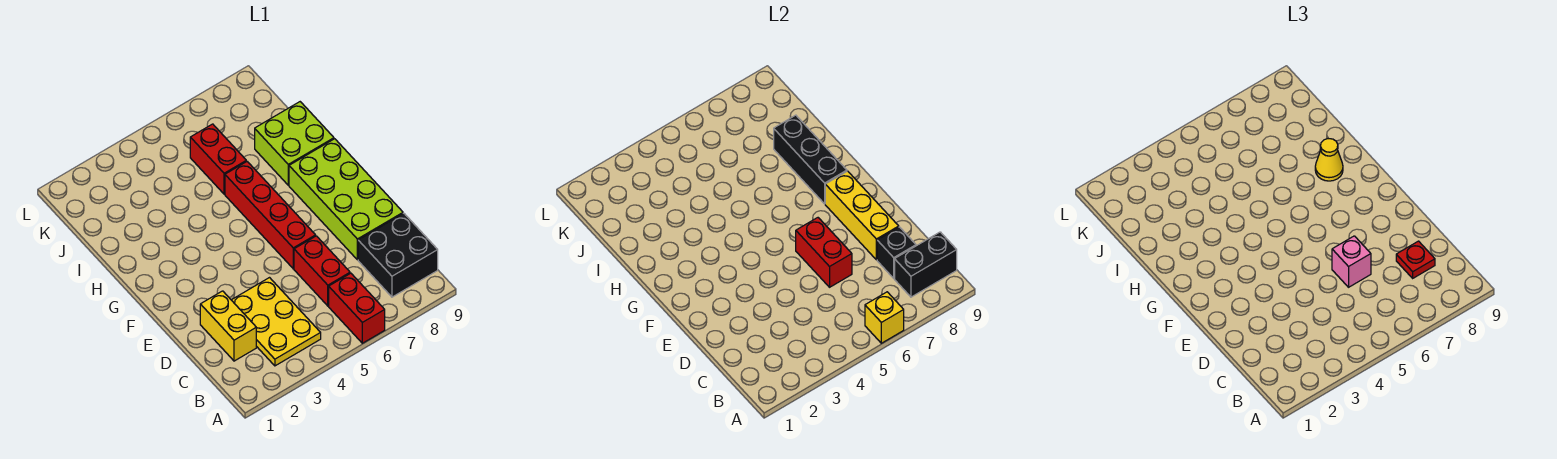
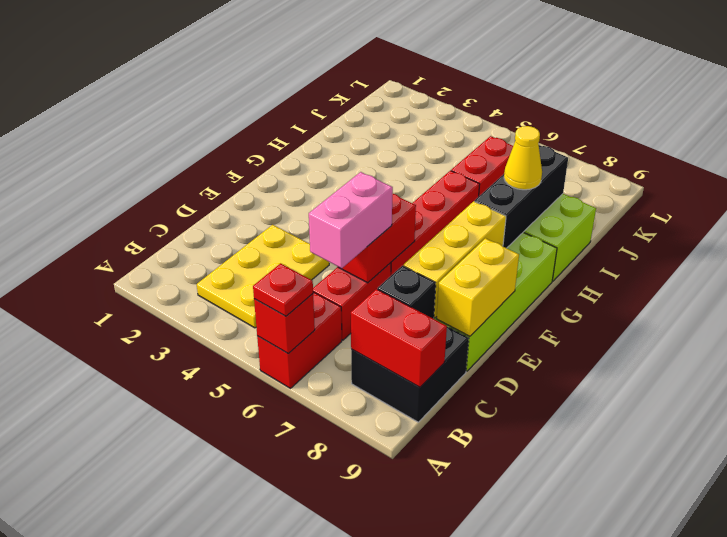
yellow 1x1 brick [865,292,904,343] -> red 1x1 brick [254,294,315,354]
black 1x2 brick [895,232,957,297] -> red 1x2 brick [351,289,447,387]
yellow 1x2 brick [200,291,256,361] -> yellow 1x2 brick moved to [437,238,519,336]
red 1x1 plate [1396,241,1435,278] -> red 1x1 plate moved to [253,264,313,316]
pink 1x1 brick [1332,236,1371,287] -> pink 1x2 brick [309,172,393,268]

